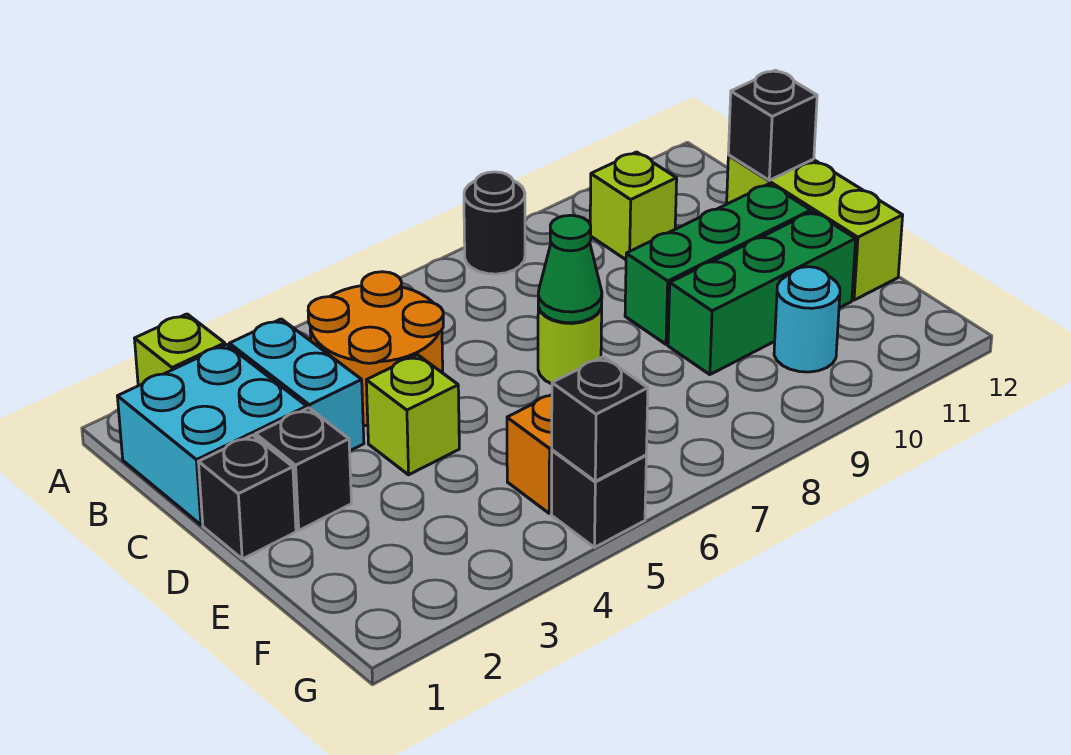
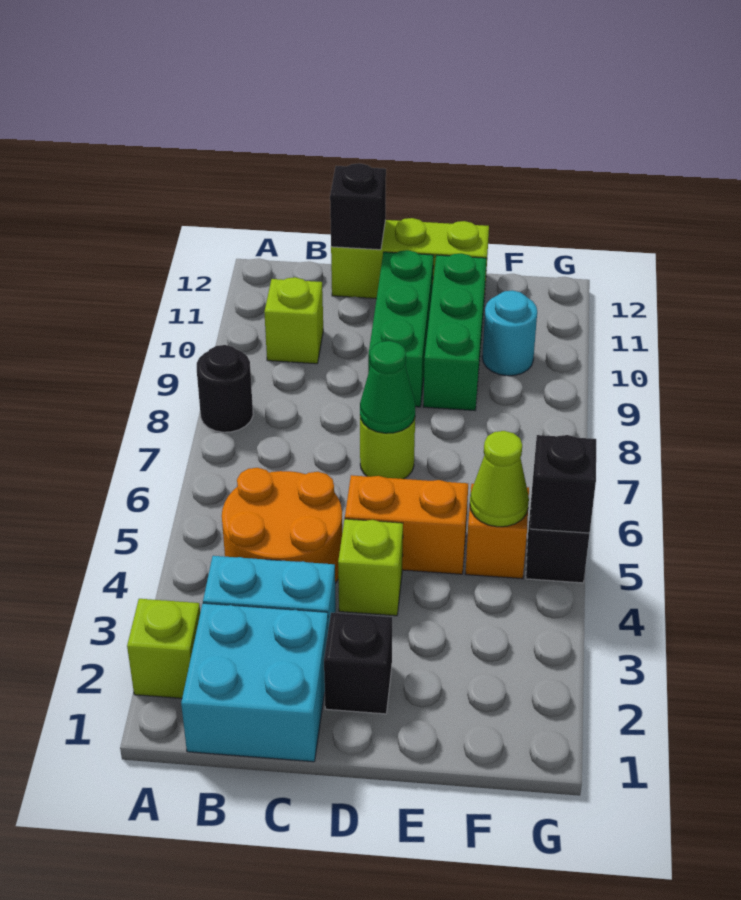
black 1x1 brick [199,435,296,559] -> none
none -> orange 1x2 brick [345,475,468,574]
none -> lime 1x1 cone [470,431,529,527]

